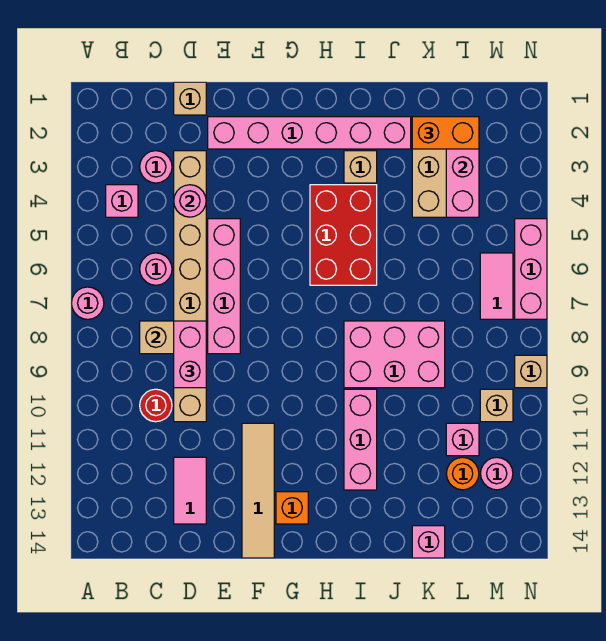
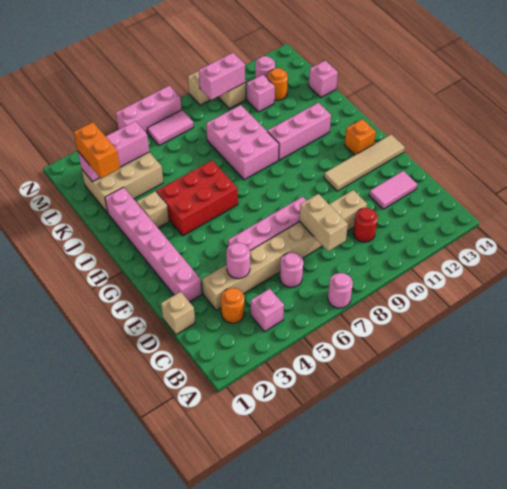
pink 1x1 round brick [140,151,172,183] -> orange 1x1 round brick [221,288,245,323]
pink 1x2 brick [174,321,206,388] -> pink 1x2 brick moved to [199,53,245,100]

